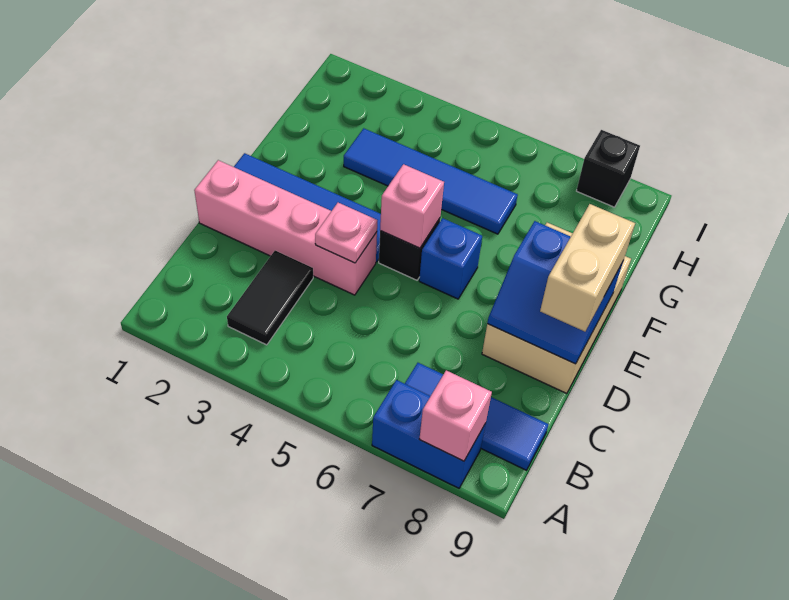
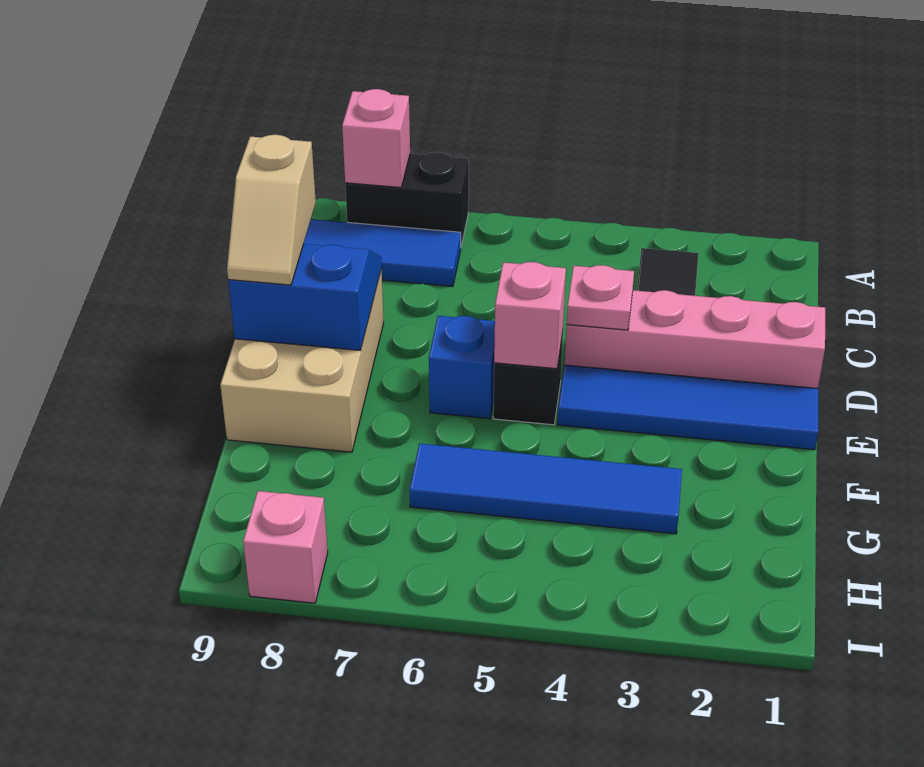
blue 1x2 brick [372,380,486,488] -> black 1x2 brick [345,152,469,246]
tan 1x2 brick [540,204,635,332] -> tan 1x2 slope [227,135,316,285]
black 1x1 brick [577,130,640,207] -> pink 1x1 brick [243,491,328,603]

